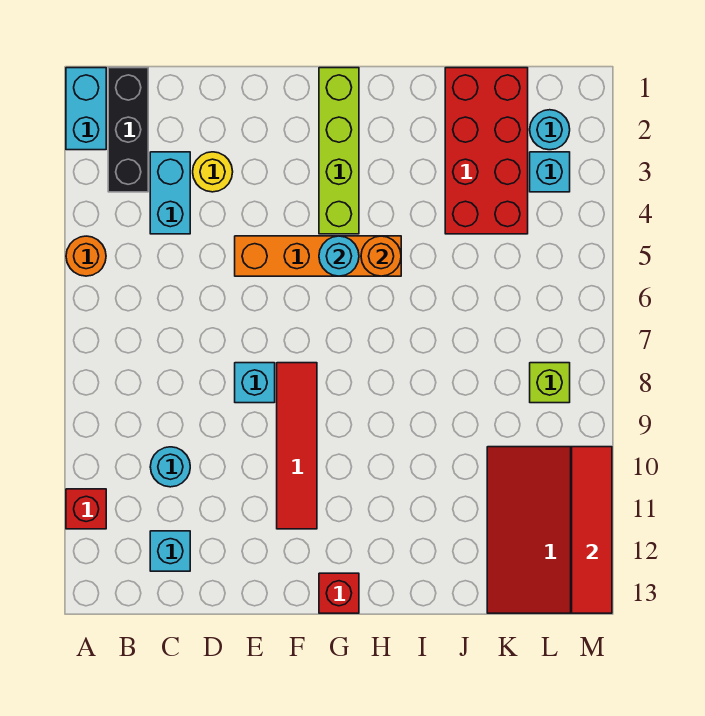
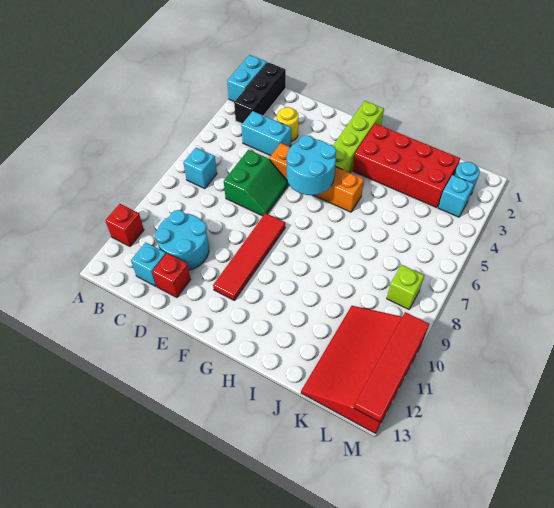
orange 1x1 round brick [66,236,106,276] -> none
cyan 1x2 brick [150,152,190,234] -> cyan 1x2 brick turned to [241,111,291,156]
cyan 1x1 round brick [150,447,190,487] -> cyan 2x2 round brick [155,210,209,270]
none -> green 2x2 slope [224,150,288,216]
cyan 1x1 brick [235,363,275,403] -> cyan 1x1 brick moved to [183,148,217,189]
cyan 1x1 round brick [319,236,359,276] -> cyan 2x2 round brick [287,135,336,195]
red 1x1 brick [319,573,359,613] -> red 1x1 brick moved to [152,253,191,297]
orange 1x1 round brick [361,236,401,276] -> none
red 2x4 brick [445,68,528,234] -> red 2x4 brick turned to [353,124,460,208]

